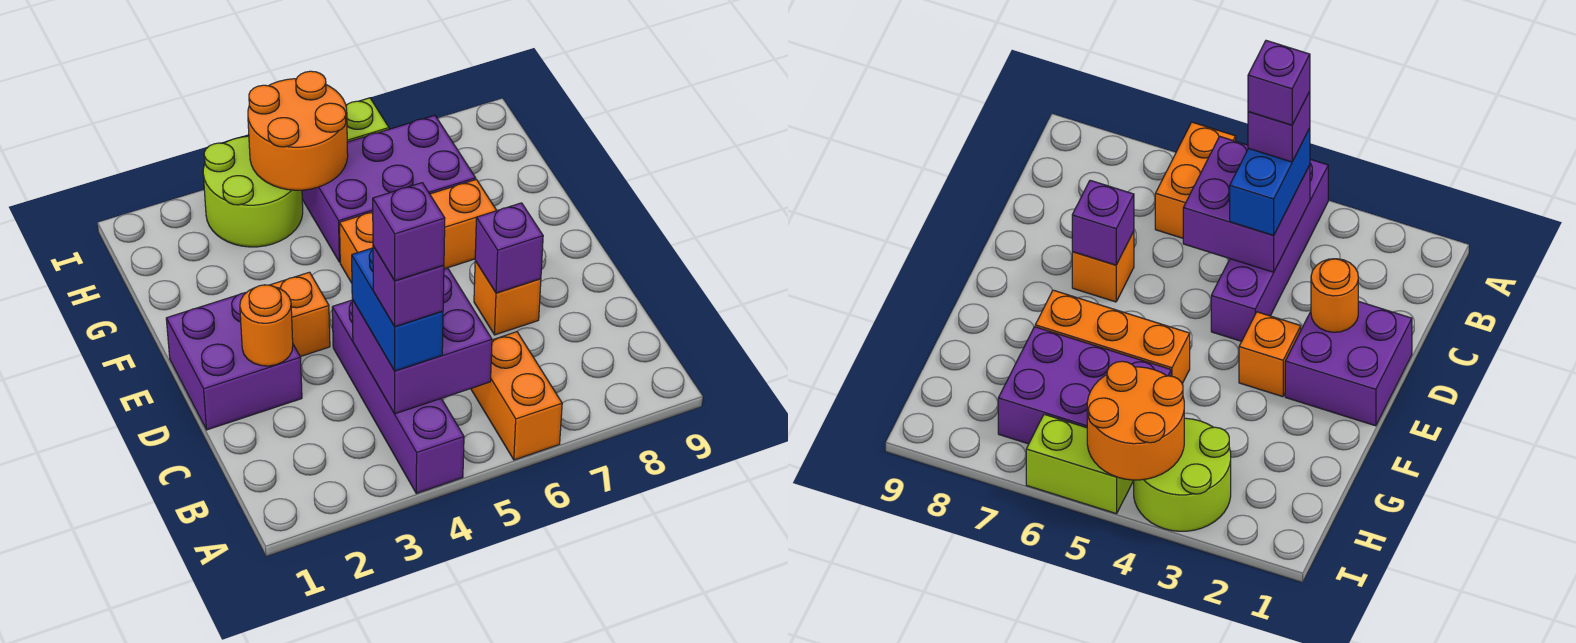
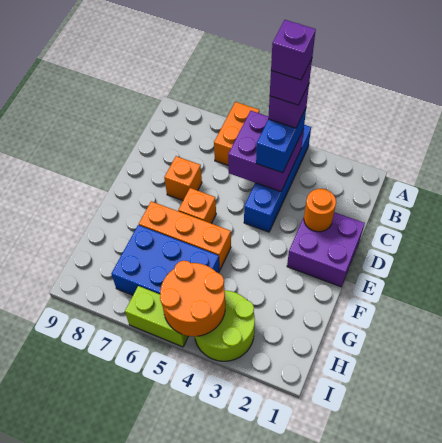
purple 1x4 brick [332,300,464,493] -> blue 1x4 brick [244,125,311,232]
purple 1x1 brick [475,203,543,293] -> purple 1x1 brick moved to [271,20,316,80]
orange 1x1 brick [271,272,330,357] -> orange 1x1 brick moved to [178,188,216,223]
purple 2x3 brick [302,115,476,262] -> blue 2x3 brick [111,225,220,295]

